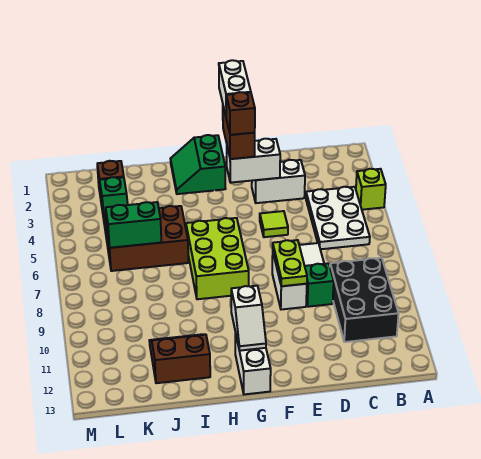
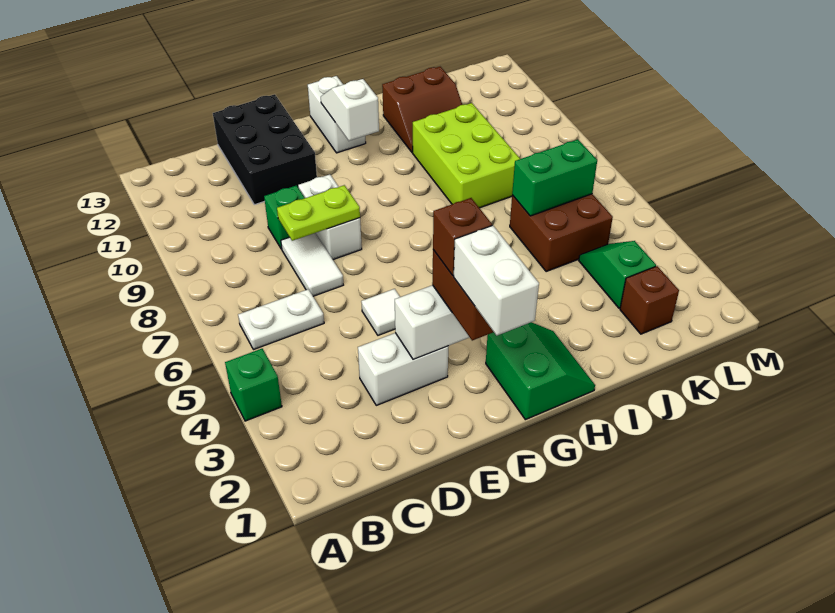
lime 1x1 brick [356,169,386,210] -> green 1x1 brick [225,349,282,421]
white 2x3 plate [306,187,370,249] -> white 1x2 plate [238,289,324,350]
black 2x3 brick [330,258,399,342] -> black 2x3 brick moved to [213,94,317,205]
lime 1x1 tile [260,211,288,237] -> white 1x1 tile [361,289,400,335]
lime 1x2 plate [273,240,307,286] -> lime 1x2 plate turned to [277,185,360,241]
lime 2x3 brick [186,218,249,299] -> lime 2x3 brick moved to [413,103,520,208]
brown 2x3 brick [105,206,189,271] -> brown 2x2 brick [510,194,613,272]

